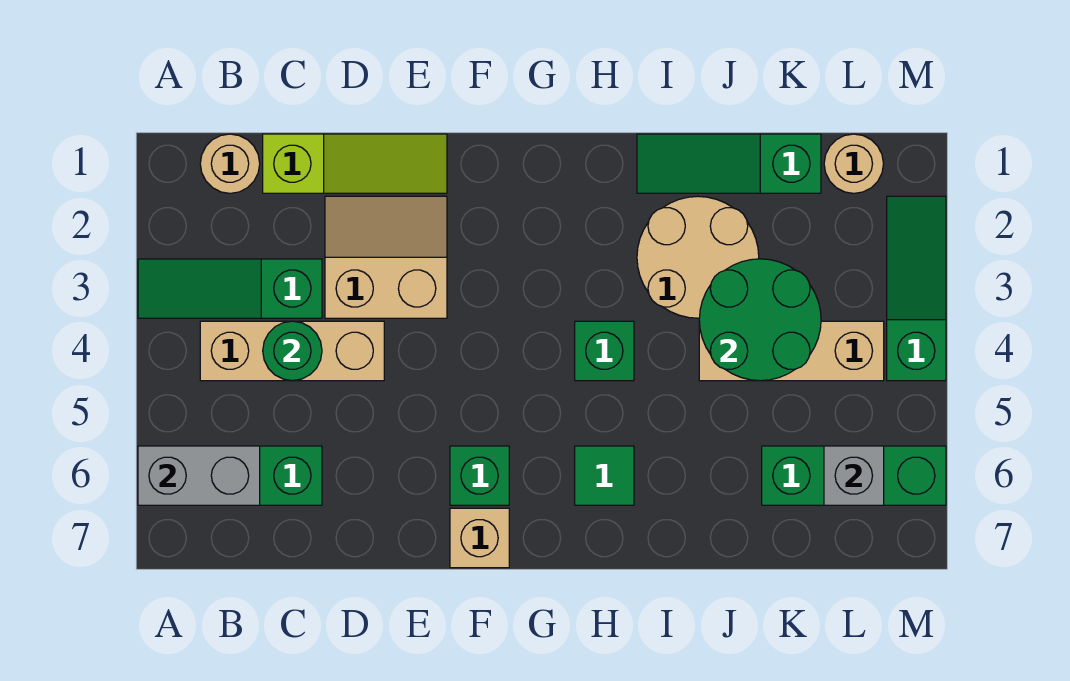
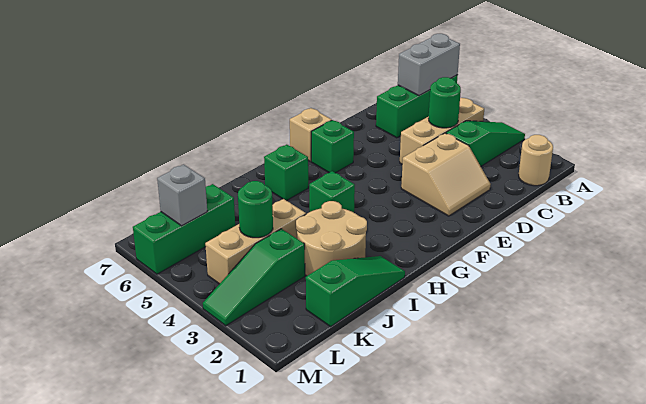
lime 1x3 slope [263,134,447,193] -> none
green 1x1 tile [575,446,634,505] -> green 1x1 brick [264,145,308,201]
green 2x2 round brick [699,259,821,381] -> green 1x1 round brick [238,181,273,238]
tan 1x1 round brick [824,134,883,193] -> none
green 1x3 slope [887,196,946,381] -> green 1x3 slope turned to [203,229,305,326]

